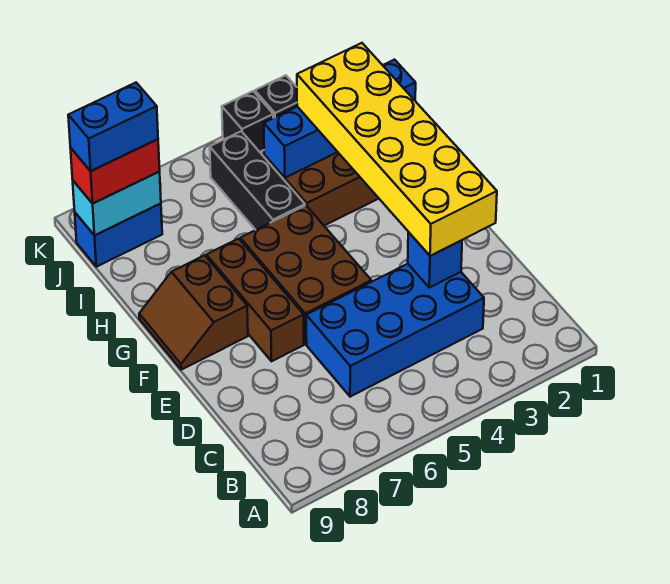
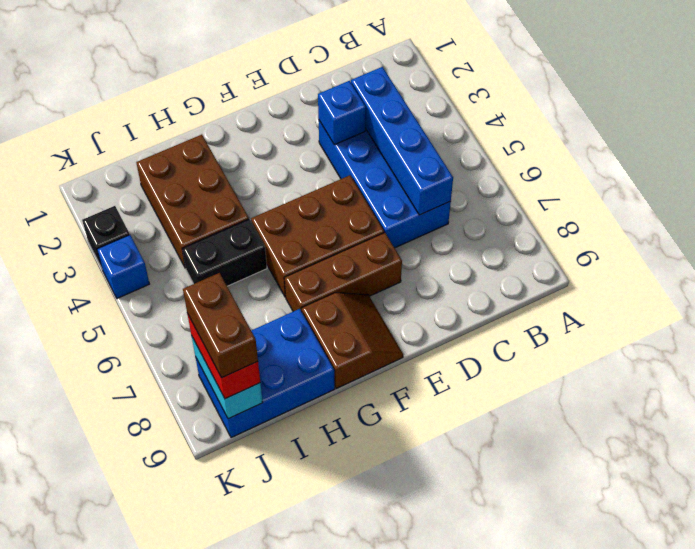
yellow 2x6 brick [297,43,497,256] -> none
brown 2x2 slope [139,255,248,370] -> brown 2x2 slope turned to [302,293,403,388]
black 1x3 brick [210,131,305,230] -> black 1x2 brick [182,219,267,286]
blue 1x4 brick [264,60,416,178] -> blue 1x4 brick moved to [351,67,453,215]
blue 1x2 brick [75,204,162,267] -> blue 2x3 brick [196,309,335,438]
blue 1x2 brick [68,83,158,171] -> brown 1x2 brick [183,273,258,378]
black 1x1 brick [222,91,273,152] -> blue 1x1 brick [97,235,149,298]

